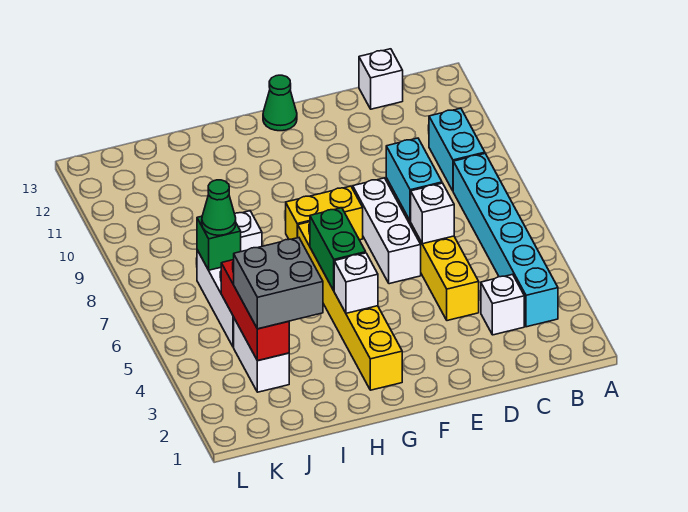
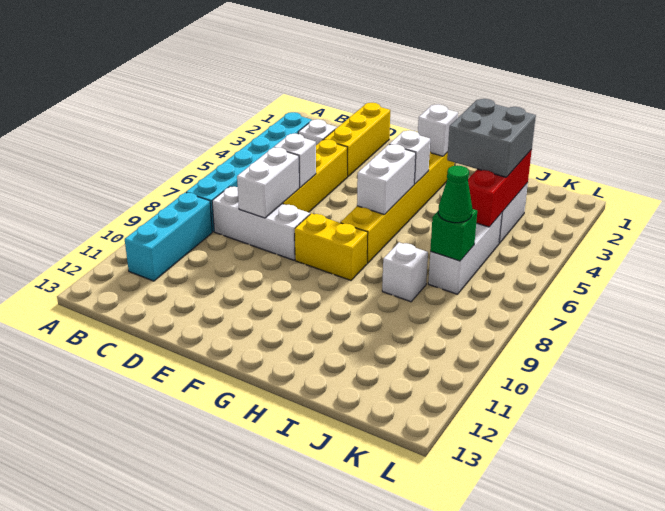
cyan 1x2 brick [429,108,485,191] -> cyan 1x3 brick [125,193,212,281]
white 1x1 brick [359,49,403,109] -> white 1x1 brick moved to [418,105,458,156]
none -> yellow 1x3 brick [324,103,390,177]
cyan 1x2 brick [386,138,442,221] -> white 1x2 brick [237,147,299,218]
white 1x3 brick [353,178,421,284] -> white 1x3 brick turned to [212,187,310,260]
green 1x1 cone [263,75,297,131] -> none
green 1x2 brick [310,208,366,291] -> white 1x2 brick [357,144,416,215]

